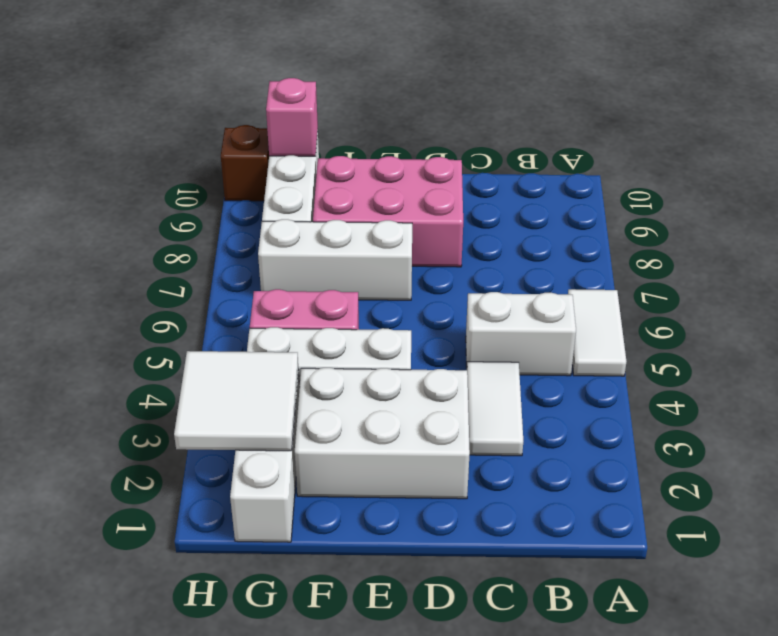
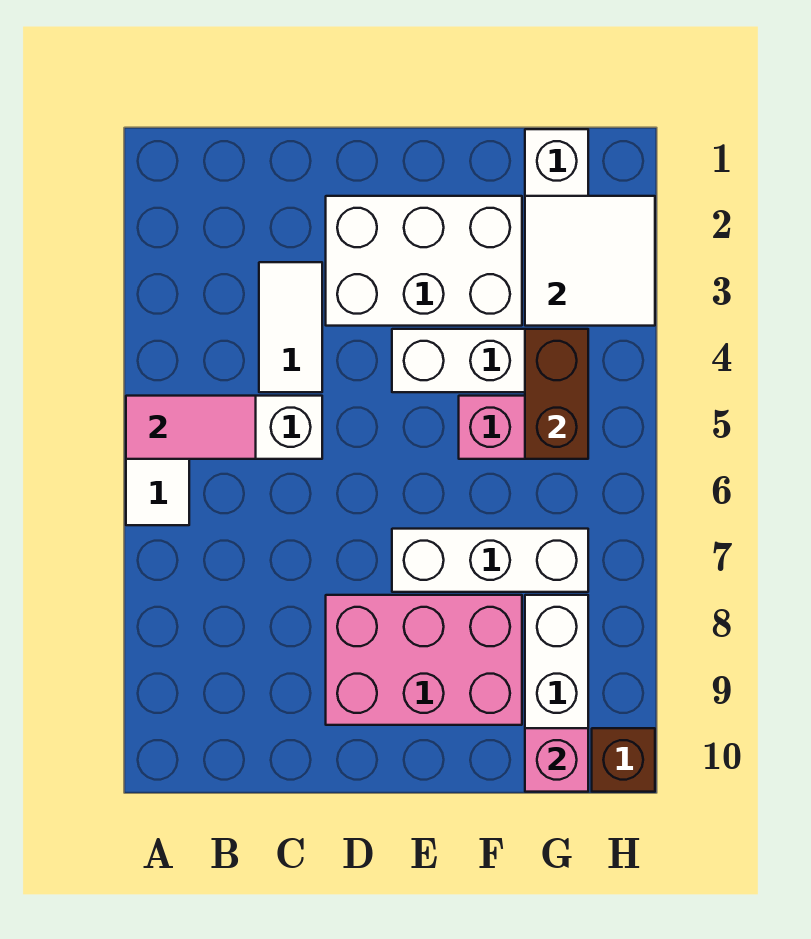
none -> pink 1x2 tile [126,396,256,459]
none -> brown 1x2 brick [525,329,588,459]

